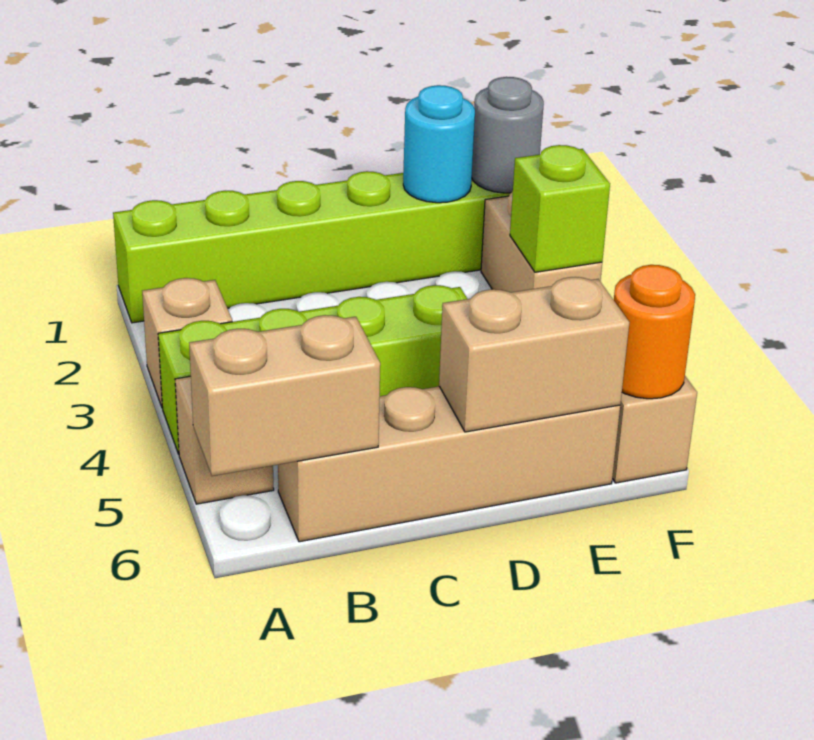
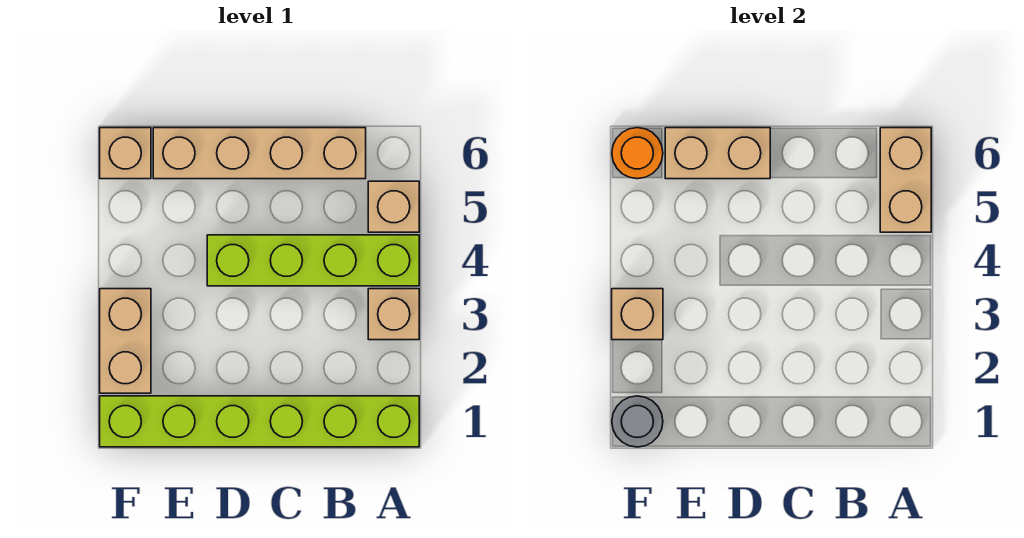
tan 1x2 brick [189,315,380,476] -> tan 1x2 brick turned to [880,128,931,232]
cyan 1x1 round brick [403,85,475,203] -> none
lime 1x1 brick [510,145,610,272] -> tan 1x1 brick [612,289,663,340]

